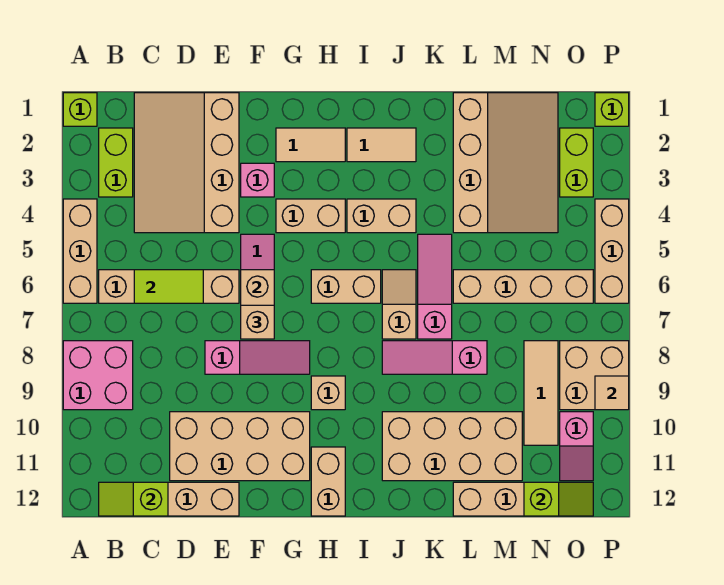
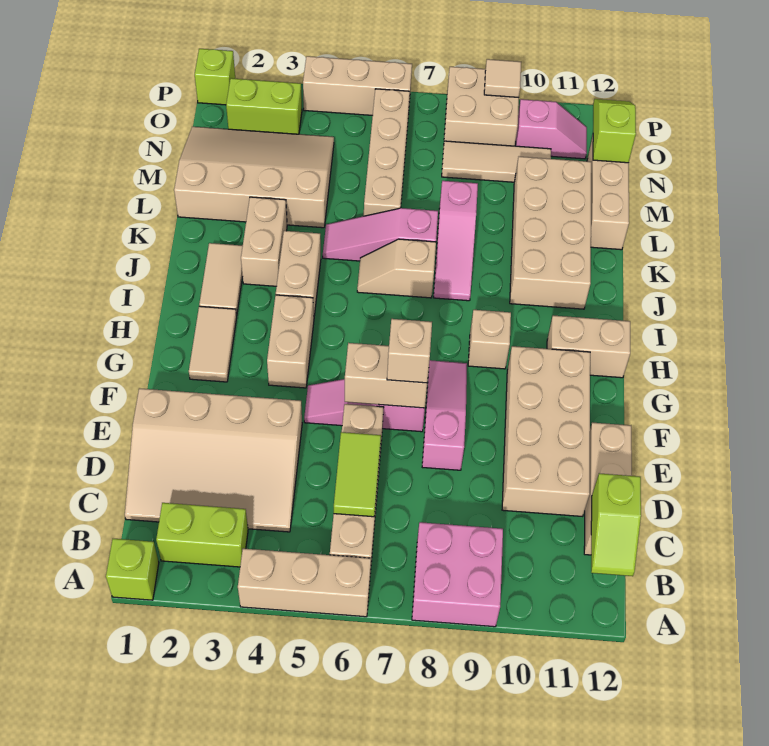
pink 1x1 brick [241,163,274,197] -> none
tan 1x2 brick [311,270,381,303] -> tan 1x2 brick moved to [241,197,287,286]

